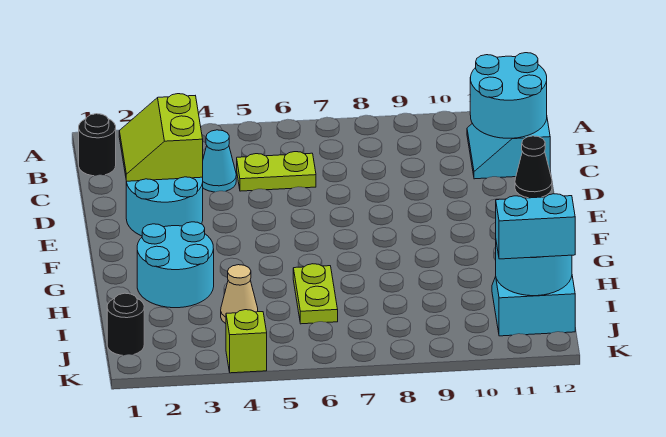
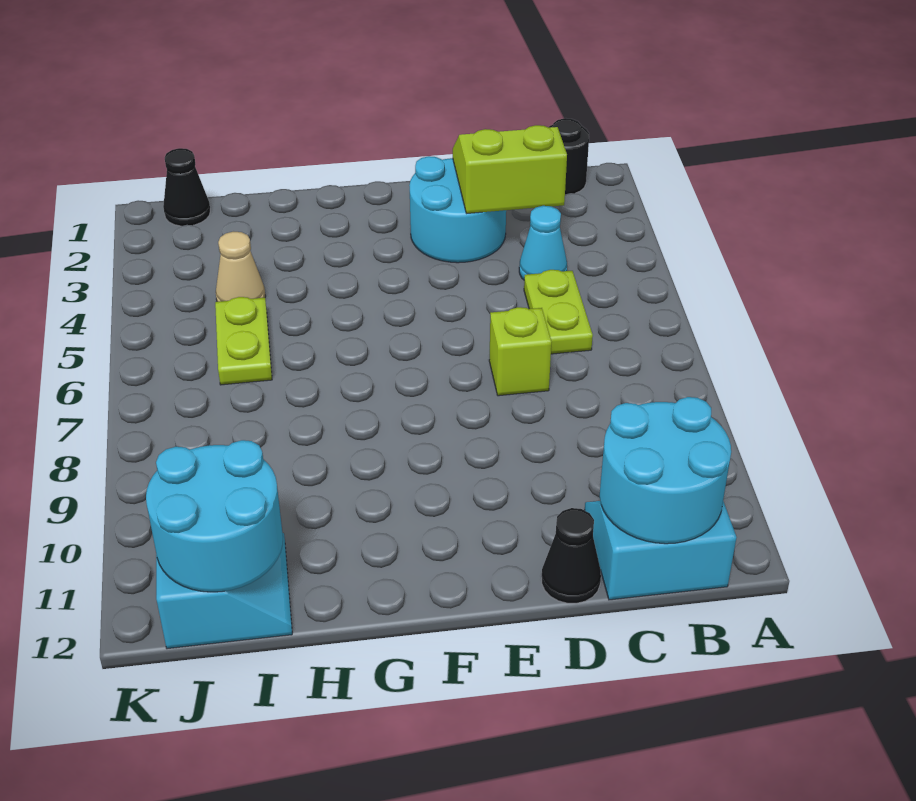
cyan 2x2 round brick [137,222,214,308] -> none
lime 1x2 plate [293,264,338,324] -> lime 1x2 plate turned to [215,297,272,385]
black 1x1 round brick [107,293,144,355] -> black 1x1 cone [163,148,210,226]
cyan 1x2 brick [496,194,575,259] -> none
lime 1x1 brick [226,310,267,373] -> lime 1x1 brick moved to [489,307,551,396]

